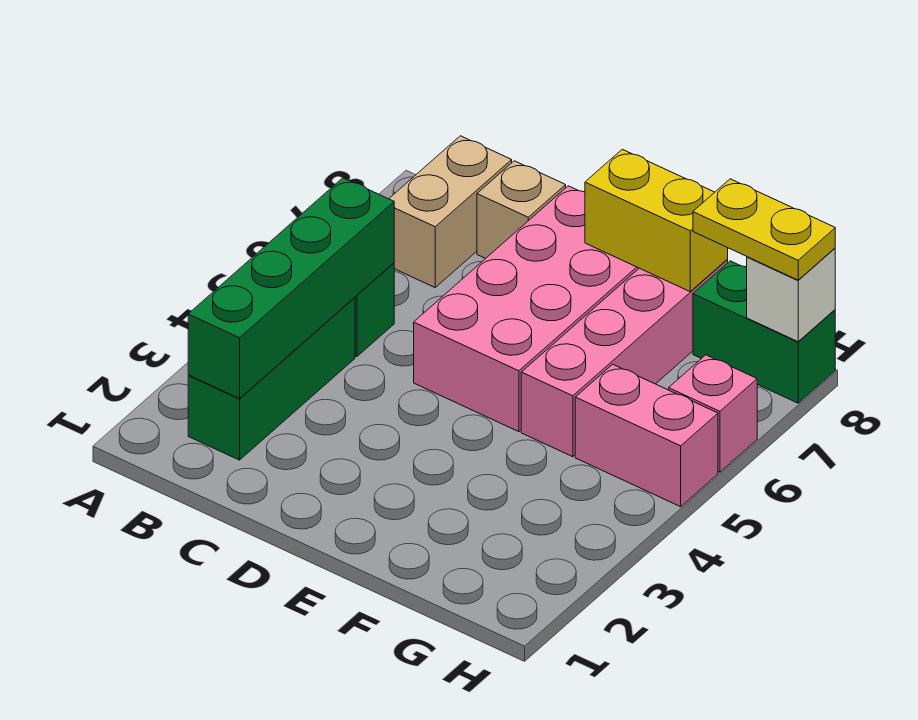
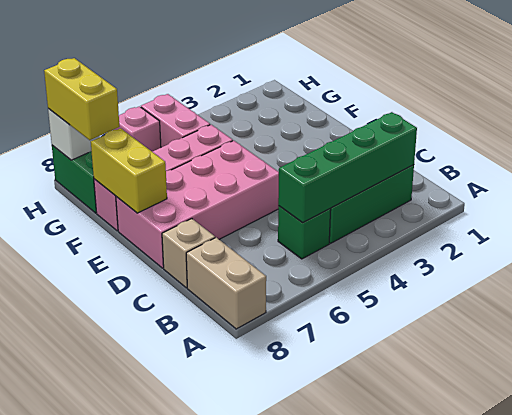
tan 1x2 brick [389,136,512,287] -> tan 1x2 brick turned to [186,238,266,329]
yellow 1x2 plate [693,179,835,280] -> yellow 1x2 brick [44,58,120,140]

